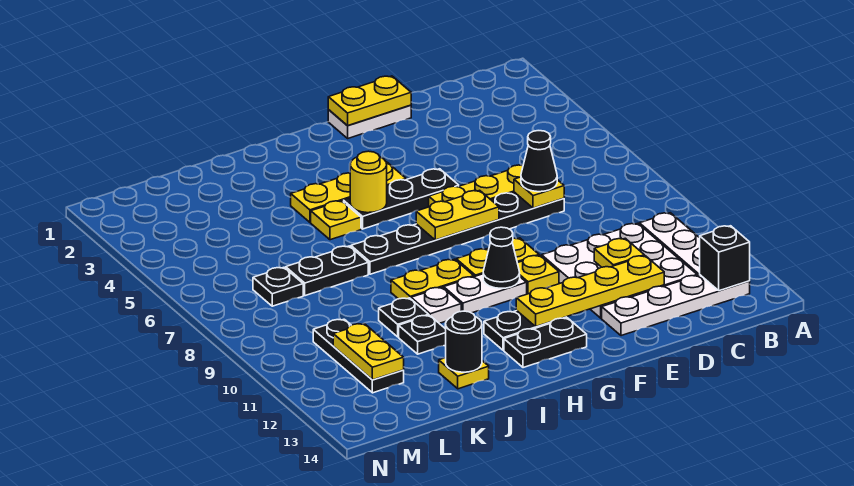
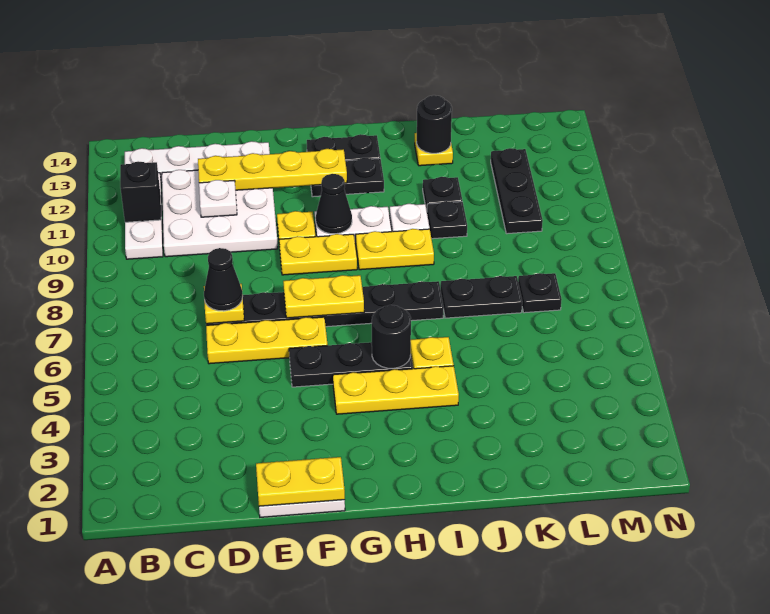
black 1x1 brick [700,226,750,291] -> black 1x1 brick moved to [120,161,161,222]
yellow 1x1 plate [594,238,644,267] -> white 1x1 plate [199,180,237,217]
yellow 1x1 round brick [350,151,387,213] -> black 1x1 round brick [372,305,411,368]
yellow 1x2 plate [333,324,404,380] -> none

